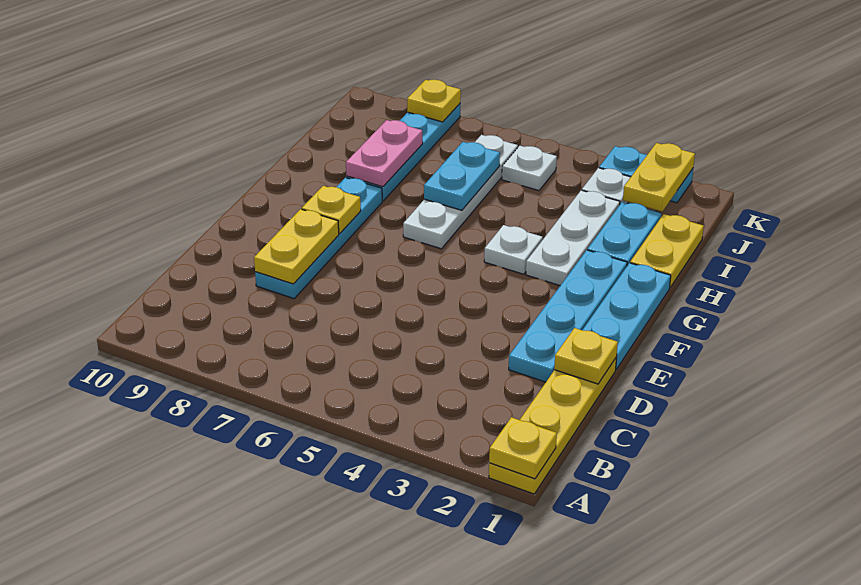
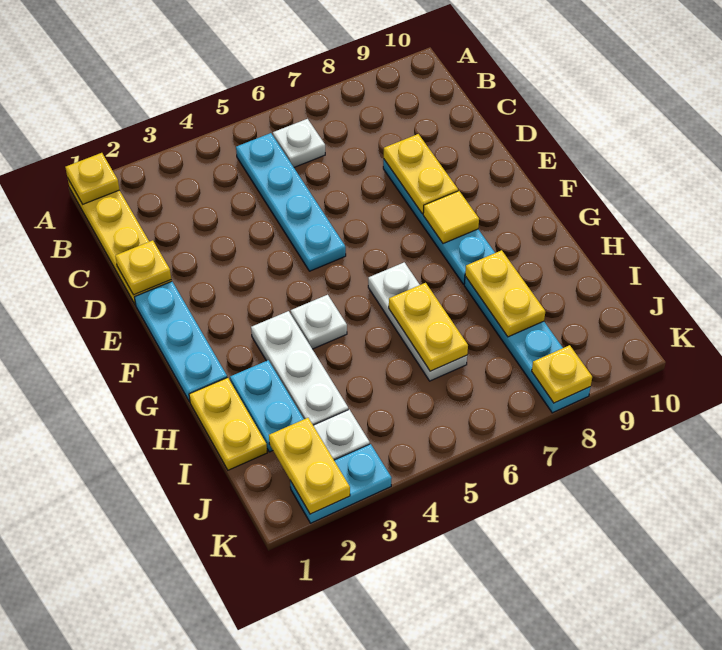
cyan 1x4 plate [509,250,627,382] -> cyan 1x4 plate moved to [236,133,346,271]
yellow 1x1 plate [302,186,361,234] -> yellow 1x1 tile [423,191,479,244]
white 1x4 plate [403,135,518,249] -> white 1x3 plate [368,262,467,381]
cyan 1x2 plate [424,142,500,210] -> yellow 1x2 plate [389,283,468,371]
pink 1x2 plate [346,120,423,187] -> yellow 1x2 plate [465,250,545,337]
white 1x1 plate [502,146,557,191] -> white 1x1 plate moved to [273,119,325,167]

